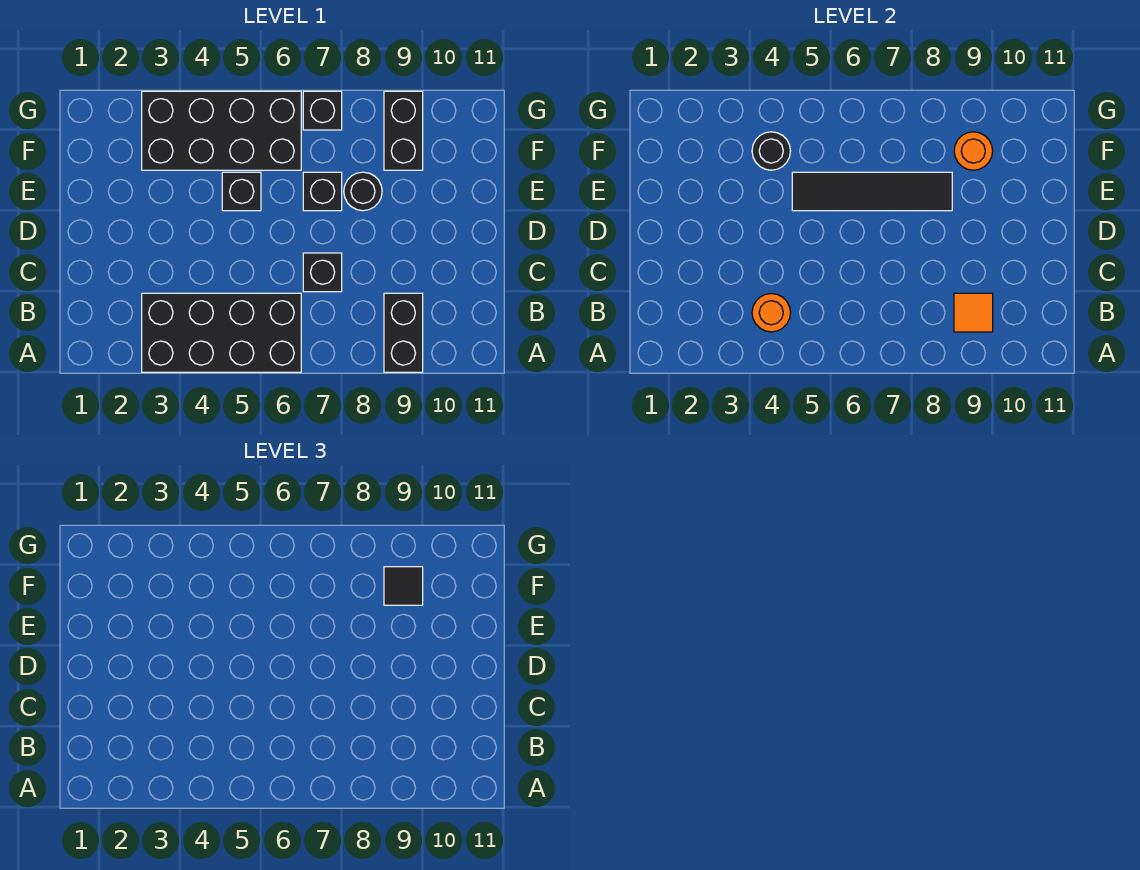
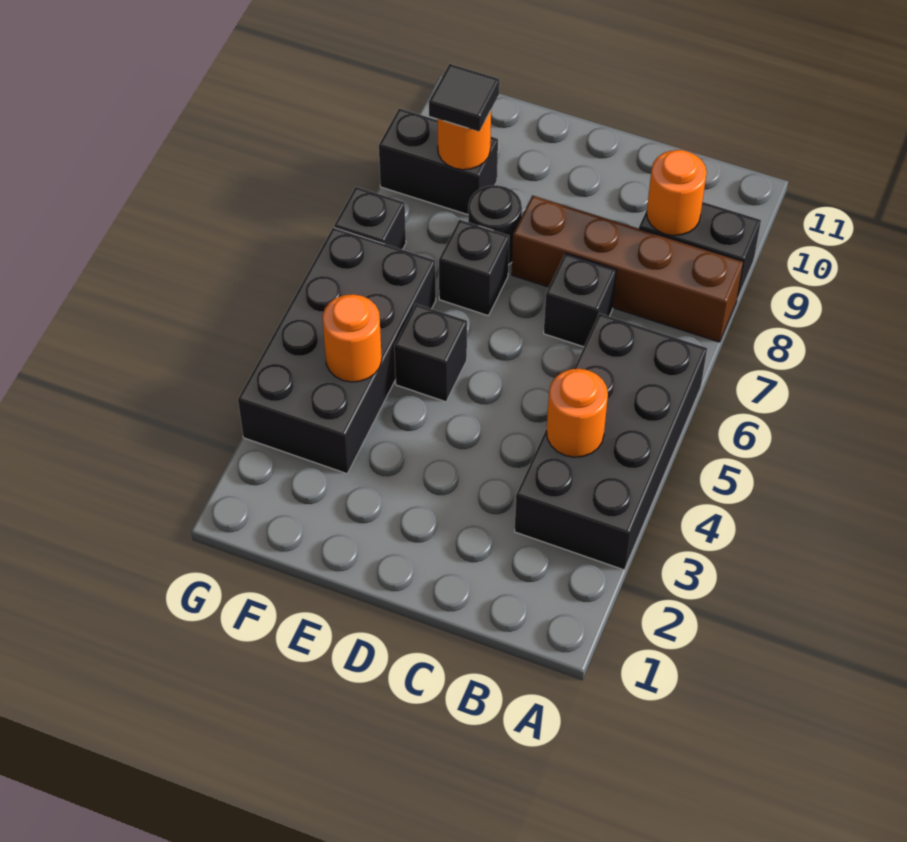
none -> brown 1x4 brick [512,196,743,342]
orange 1x1 tile [954,293,993,332] -> orange 1x1 round brick [647,150,707,236]
black 1x4 tile [792,172,952,211] -> none
black 1x1 round brick [752,132,790,170] -> orange 1x1 round brick [322,294,382,382]

